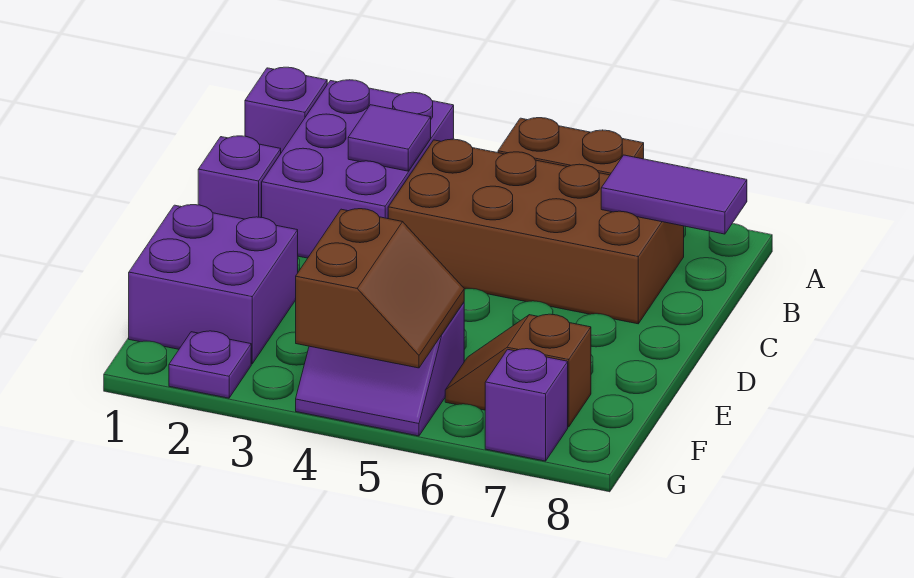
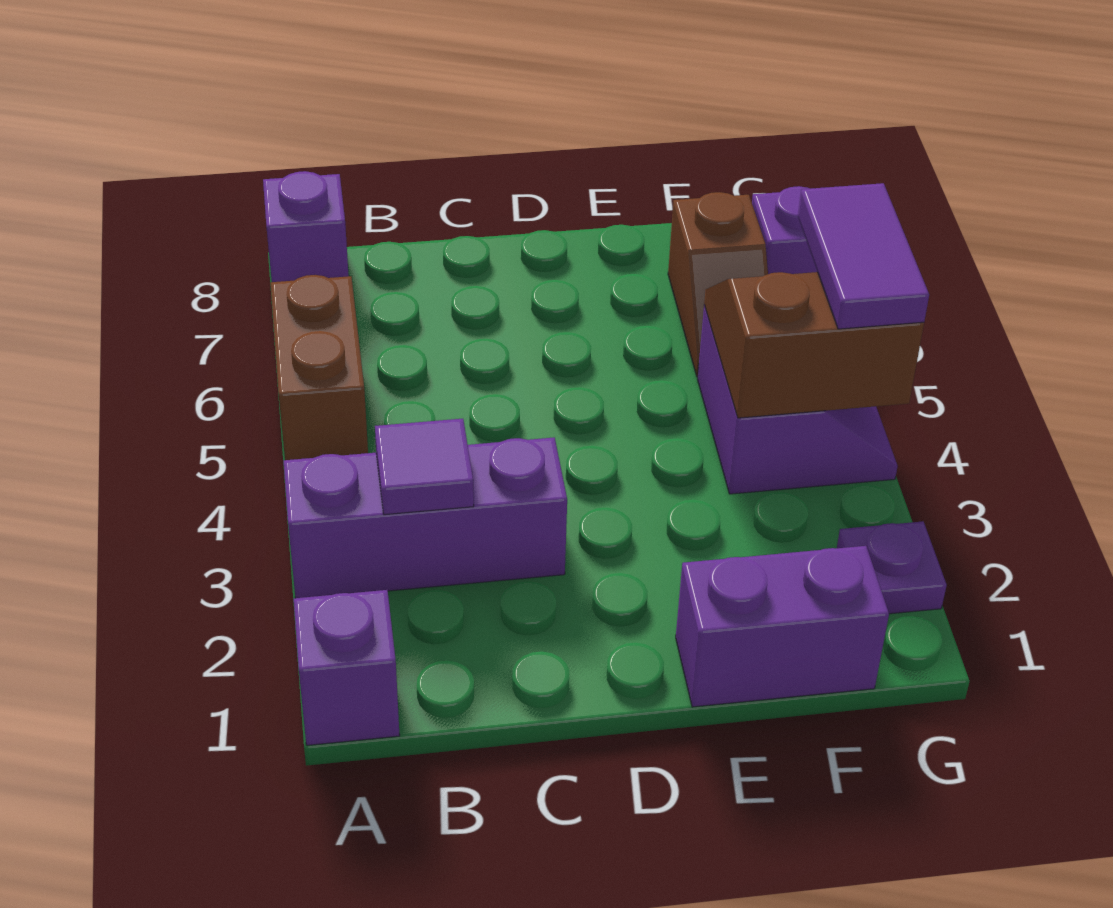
purple 2x3 brick [262,80,454,258] -> purple 1x3 brick [283,437,567,598]
brown 2x4 brick [388,139,684,324] -> none
purple 1x2 tile [601,155,747,234] -> purple 1x2 tile moved to [798,183,929,329]
purple 1x1 brick [198,136,281,219] -> purple 1x1 brick moved to [263,171,349,282]
purple 2x2 brick [129,205,298,364] -> purple 1x2 brick [676,546,889,707]

